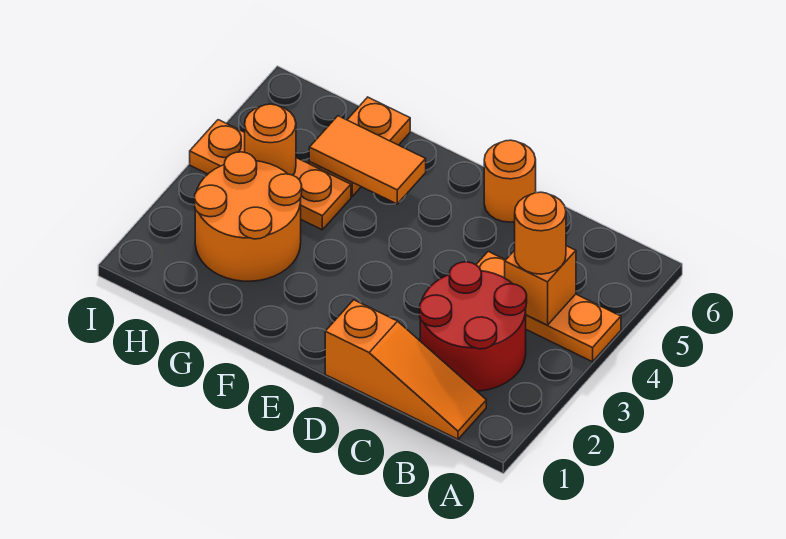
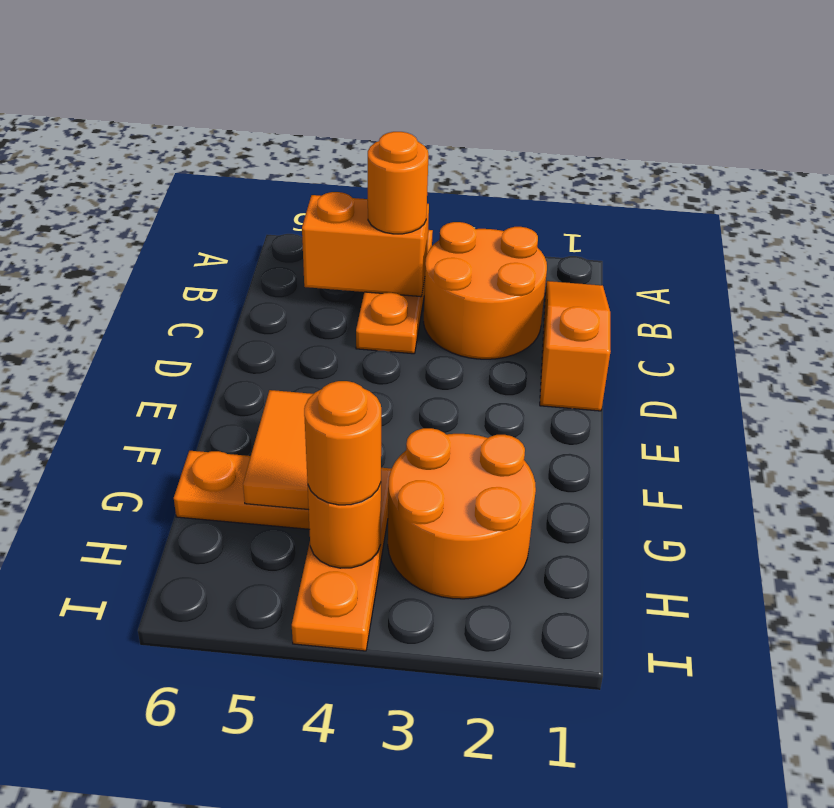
red 2x2 round brick [420,262,527,391] -> orange 2x2 round brick [423,222,547,359]
orange 1x1 brick [505,246,576,325] -> orange 1x2 brick [302,192,429,297]
orange 1x1 round brick [484,140,536,222] -> orange 1x1 round brick moved to [304,381,381,505]

